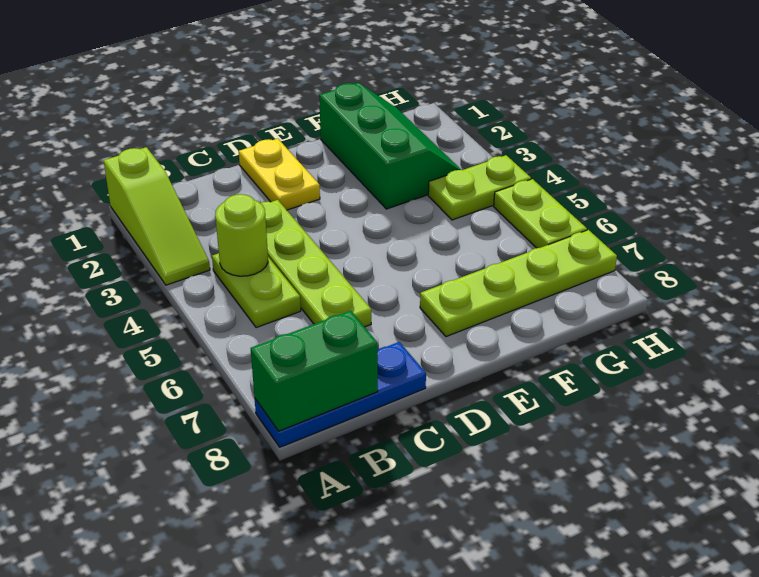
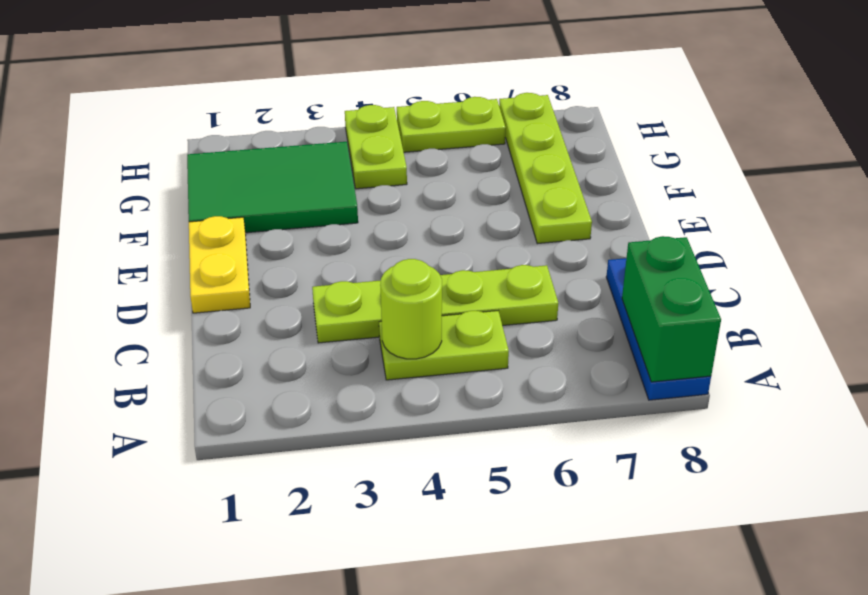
lime 1x3 slope [104,147,210,285] -> none
yellow 1x2 plate [239,139,320,210] -> yellow 1x2 plate turned to [189,216,250,313]
green 2x3 slope [319,83,461,209] -> green 2x3 tile [187,142,358,233]

